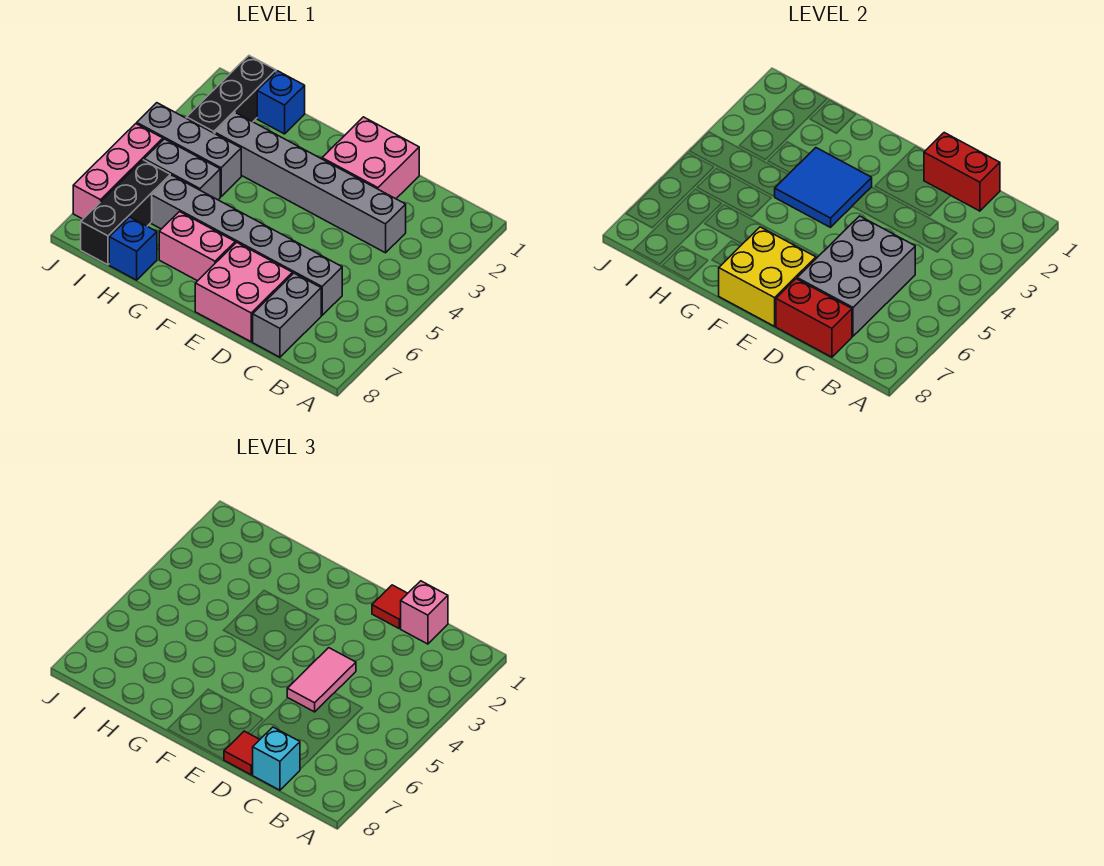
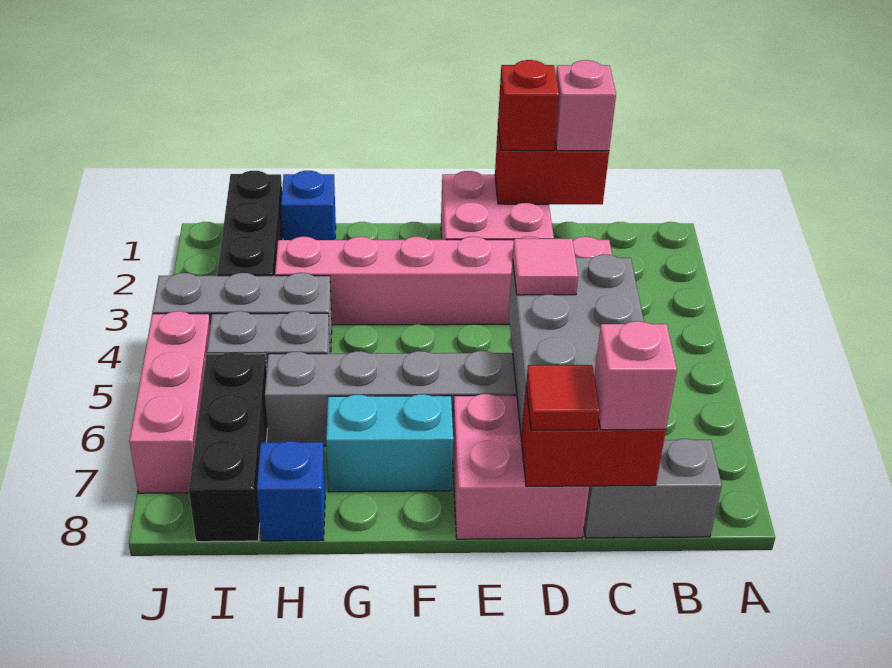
grey 1x6 brick [215,113,406,253] -> pink 1x6 brick [275,237,612,325]
grey 1x2 brick [253,273,321,357] -> grey 1x2 brick turned to [584,439,722,538]
cyan 1x1 brick [253,727,300,790] -> pink 1x1 brick [594,321,677,430]
red 1x1 tile [372,585,408,628] -> red 1x1 brick [498,60,559,151]
pink 1x2 tile [287,648,356,712] -> pink 1x1 tile [513,239,578,295]
yellow 2x2 brick [719,227,816,326] -> none
blue 2x2 tile [775,148,872,227] -> none
pink 1x2 brick [159,212,235,281] -> cyan 1x2 brick [326,394,453,492]

